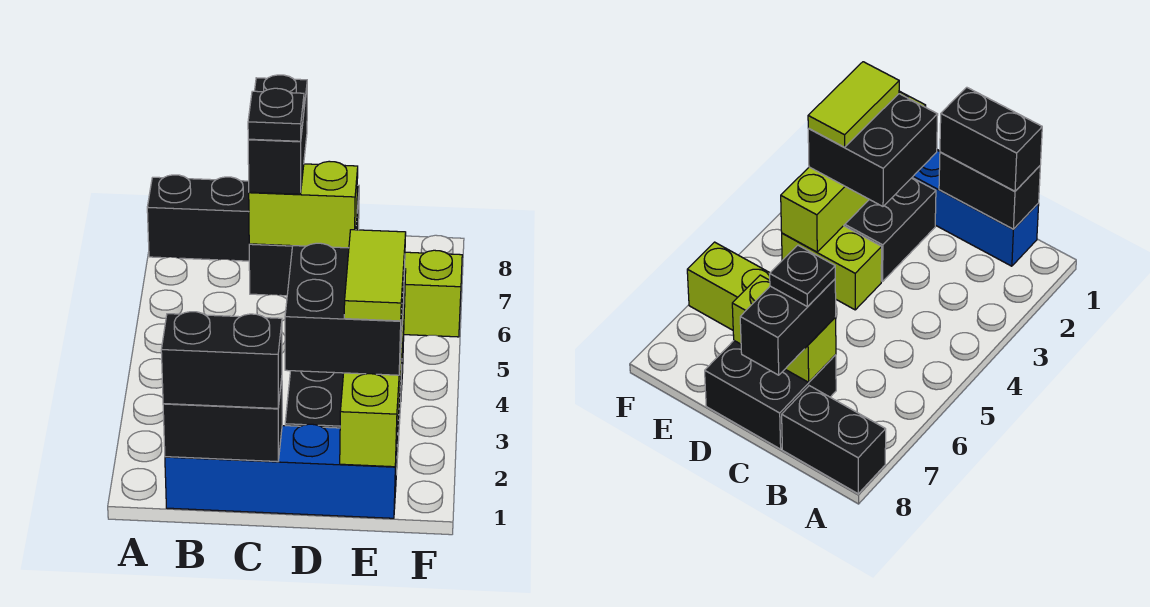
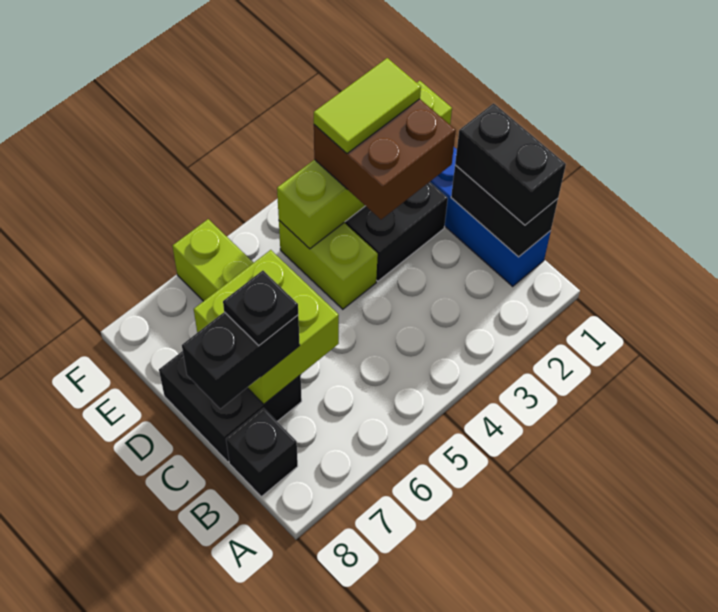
black 1x2 brick [147,175,249,261] -> black 1x1 brick [226,408,298,497]
lime 1x2 brick [249,161,358,248] -> lime 2x2 brick [194,250,339,404]
black 2x2 brick [285,243,405,375] -> brown 2x2 brick [314,99,456,220]

